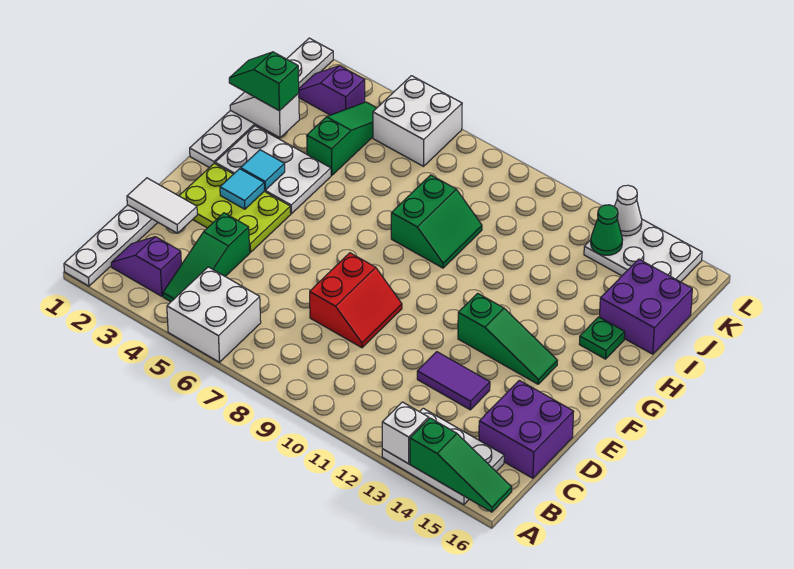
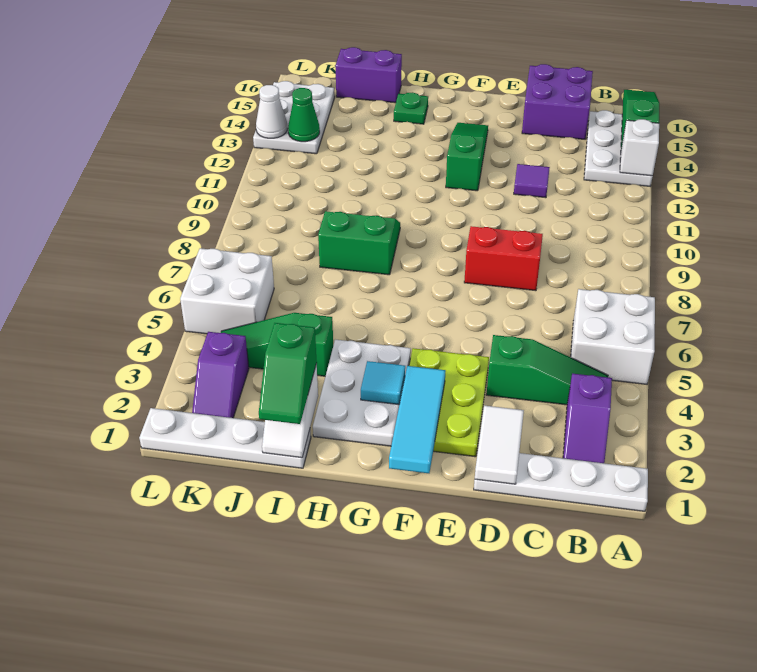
purple 1x2 tile [417,352,490,410] -> purple 1x1 tile [514,164,550,198]
cyan 1x1 tile [220,169,264,209] -> cyan 1x3 tile [389,366,445,473]
white 1x6 plate [190,38,333,168] -> white 1x4 plate [139,408,311,468]
purple 2x2 brick [600,259,692,354] -> purple 1x2 brick [335,47,402,103]

